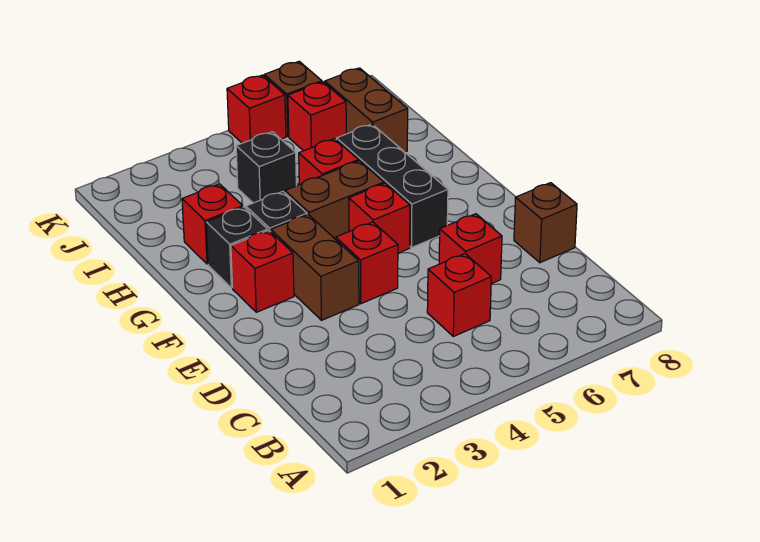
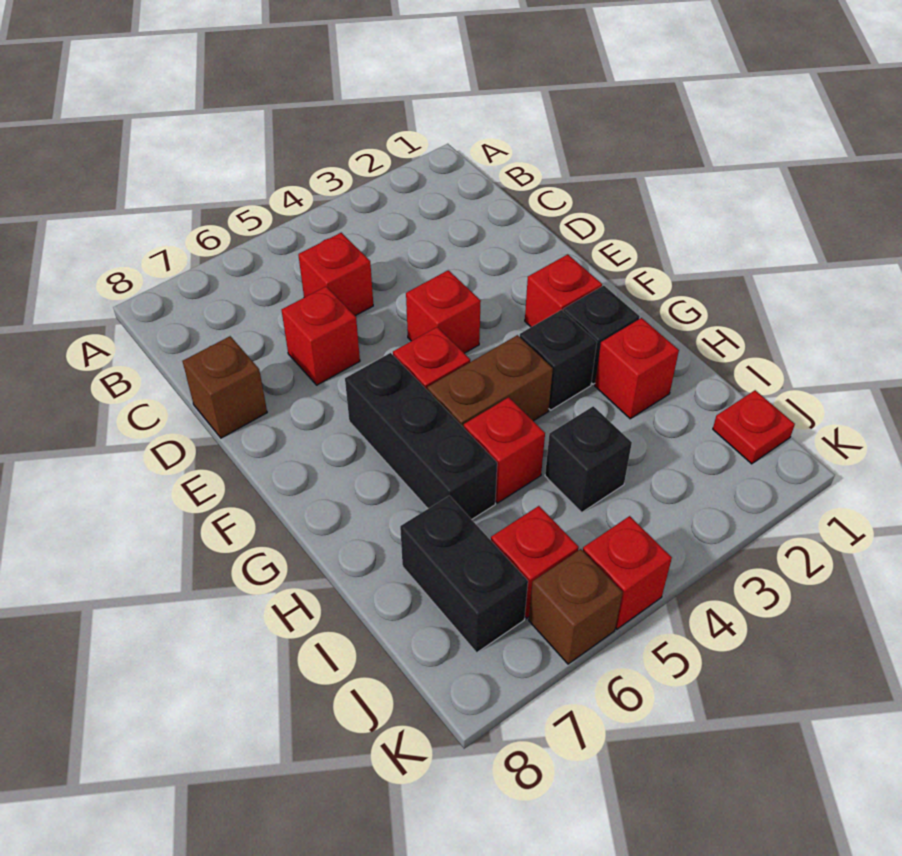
brown 1x2 brick [271,215,359,320] -> none
brown 1x2 brick [325,68,408,152] -> black 1x2 brick [400,496,528,653]
none -> red 1x1 plate [713,390,795,464]

